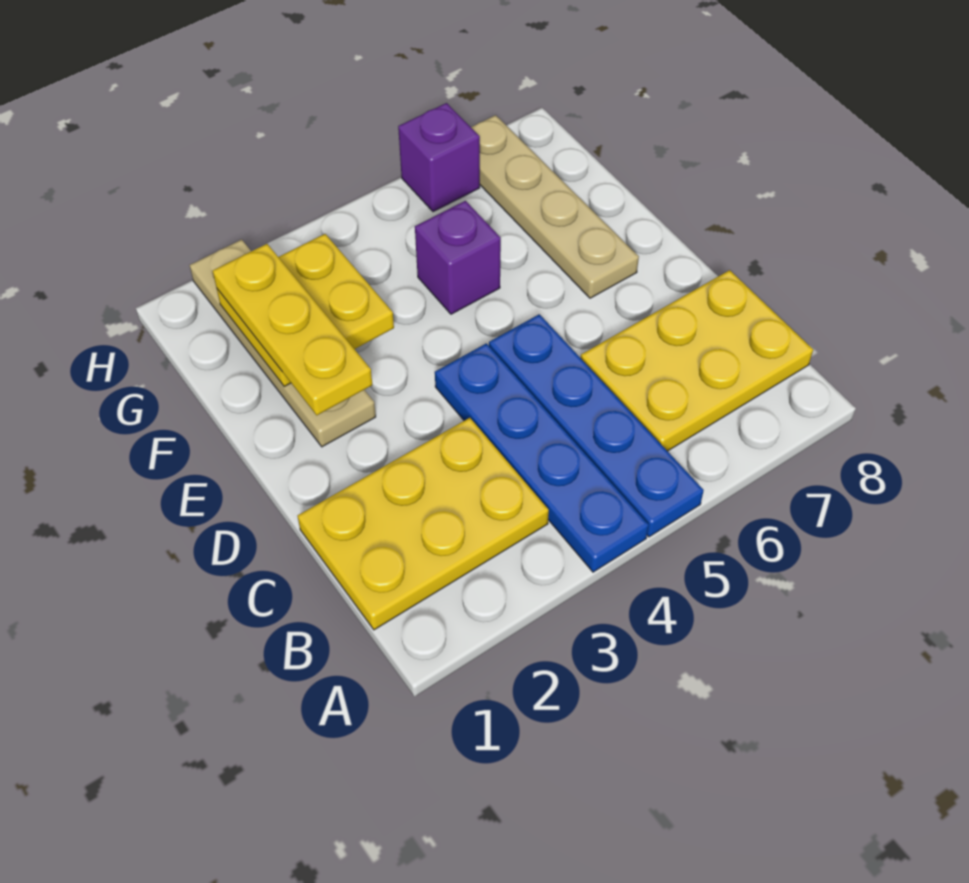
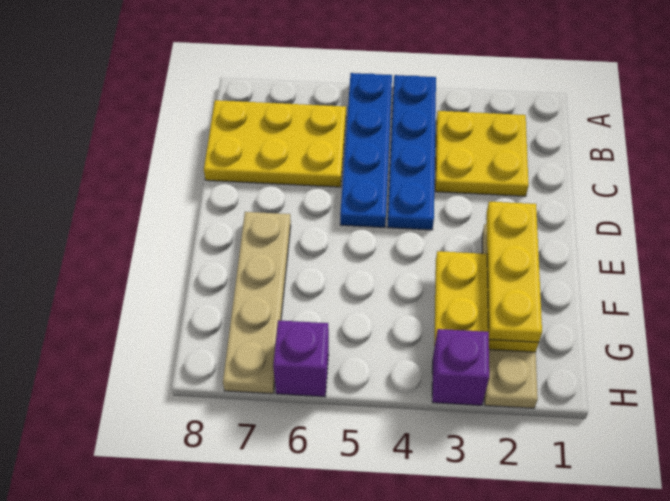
yellow 2x3 plate [298,418,549,630] -> yellow 2x2 plate [435,111,529,196]
purple 1x1 brick [415,201,501,314] -> purple 1x1 brick moved to [432,329,489,405]

